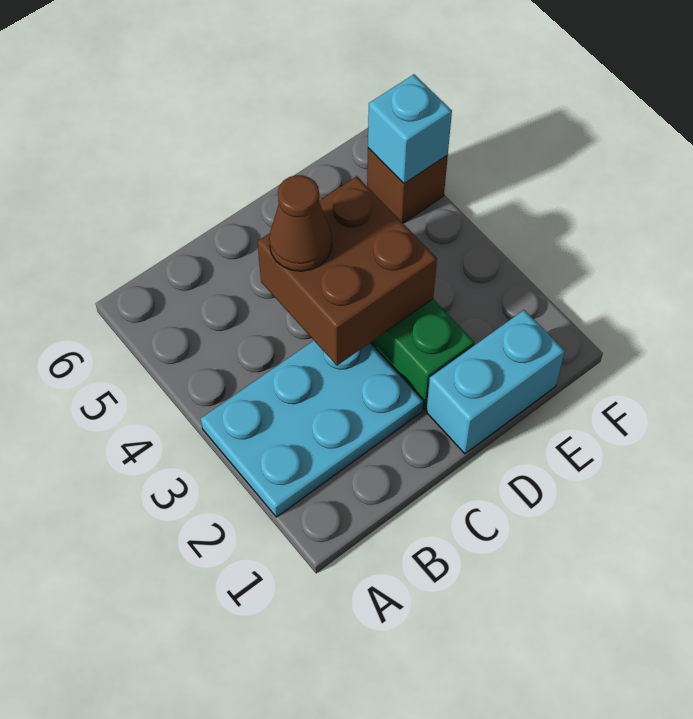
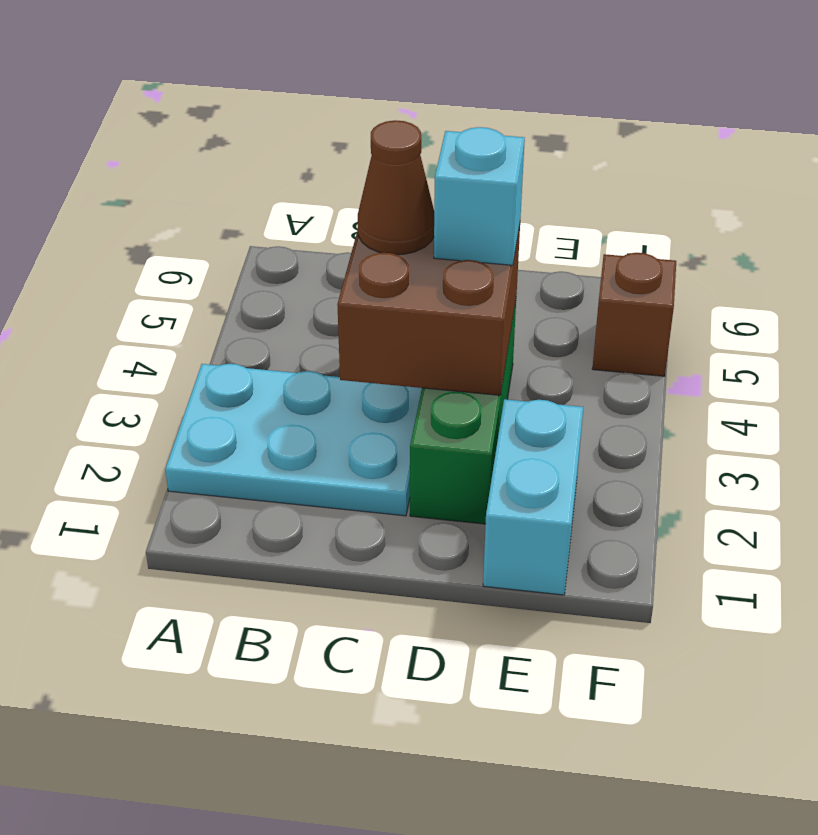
cyan 1x2 brick [426,310,565,454] -> cyan 1x2 brick turned to [483,399,583,595]
cyan 1x1 brick [368,74,452,184] -> cyan 1x1 brick moved to [434,127,525,265]

